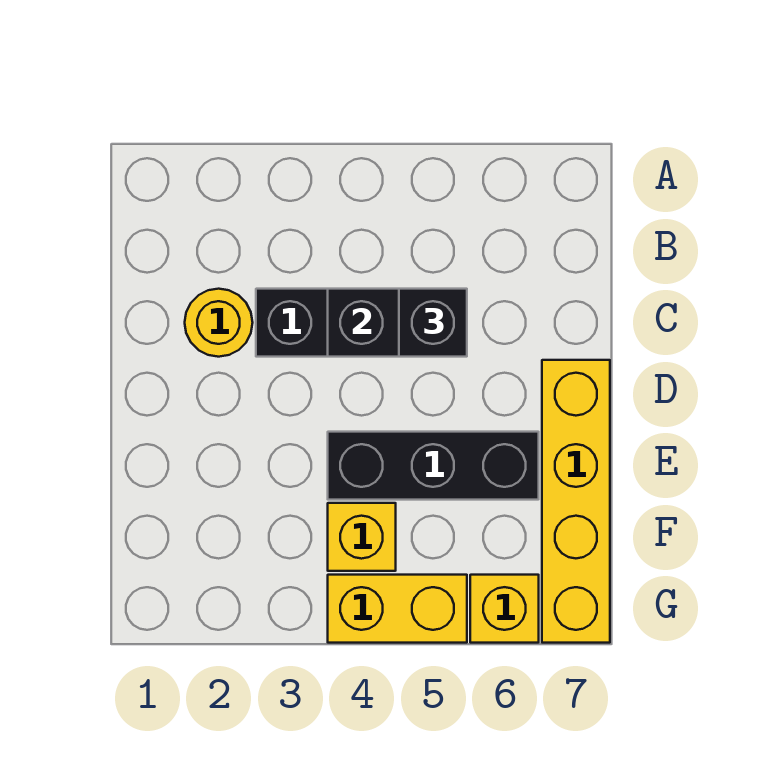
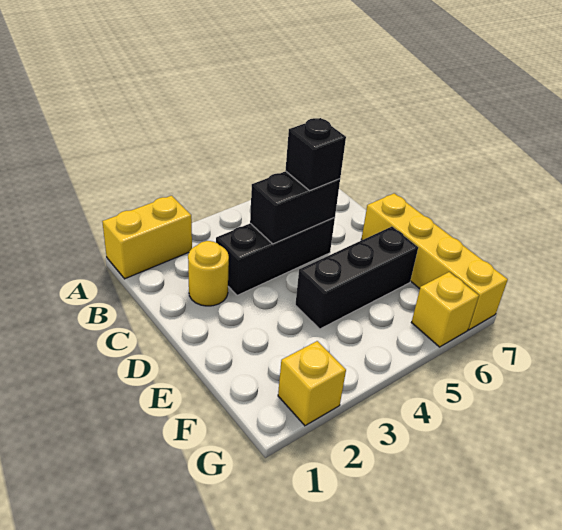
yellow 1x1 brick [328,503,396,571] -> yellow 1x1 brick moved to [278,341,346,426]
yellow 1x2 brick [328,575,467,643] -> yellow 1x2 brick moved to [102,196,192,279]

